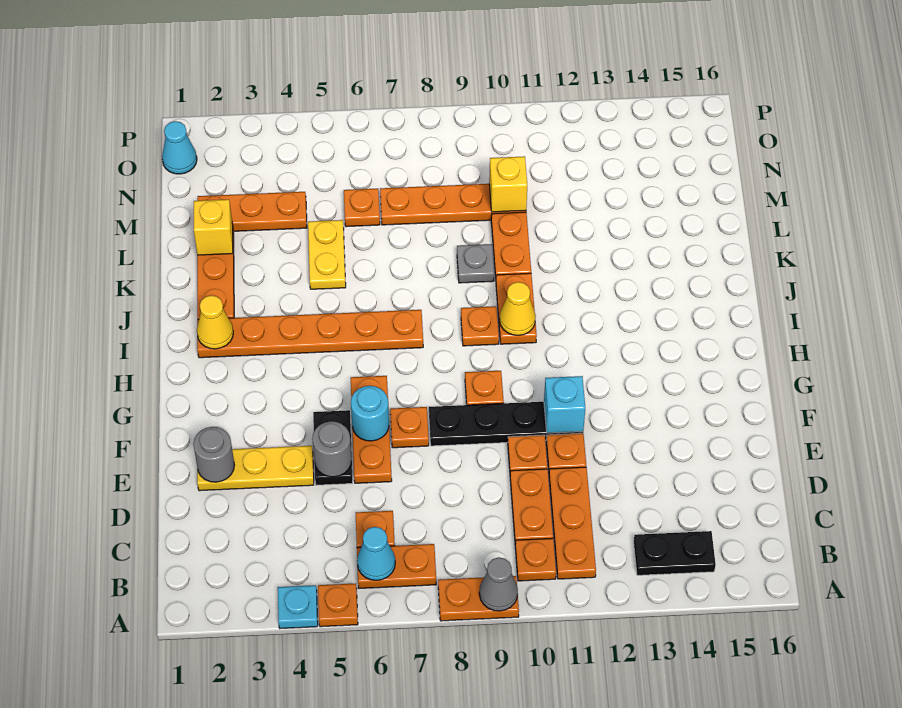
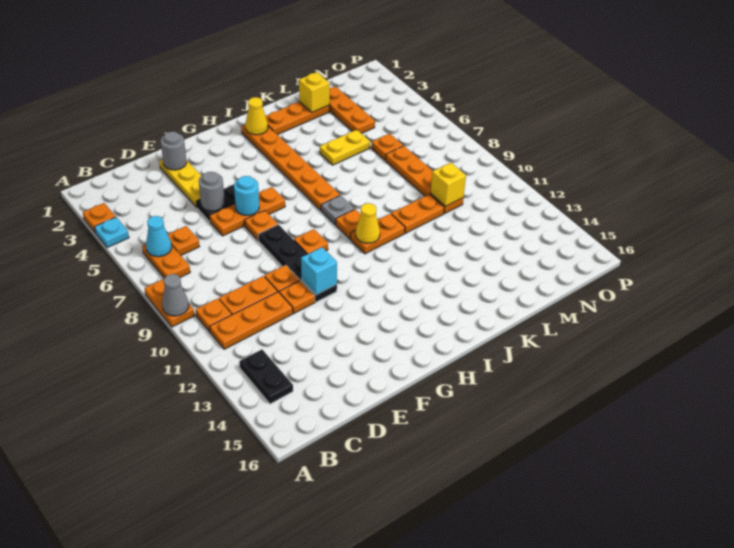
orange 1x1 plate [318,583,358,627] -> orange 1x1 plate moved to [83,203,116,233]
grey 1x1 plate [457,244,494,283] -> grey 1x1 plate moved to [321,195,355,225]
cyan 1x1 cone [162,121,197,174] -> none

